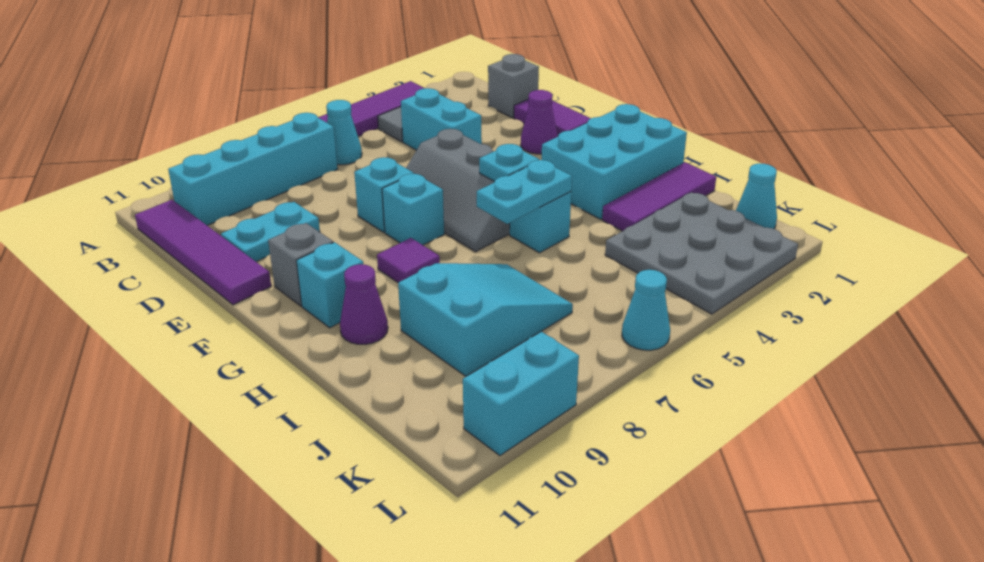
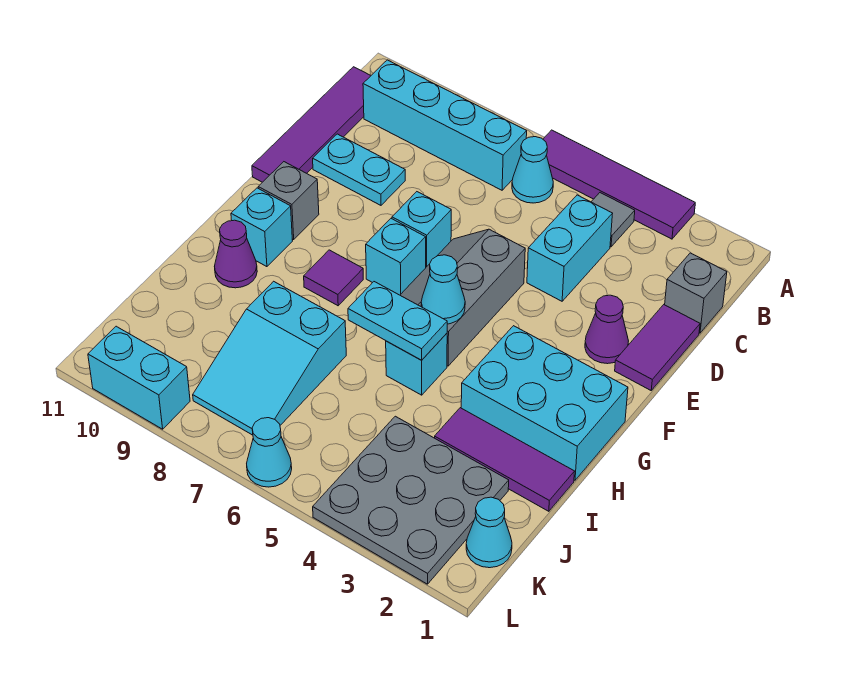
cyan 1x1 plate [479,144,540,181] -> cyan 1x1 cone [421,255,465,324]
cyan 2x3 slope [398,263,573,376] -> cyan 2x3 slope turned to [193,281,346,435]

